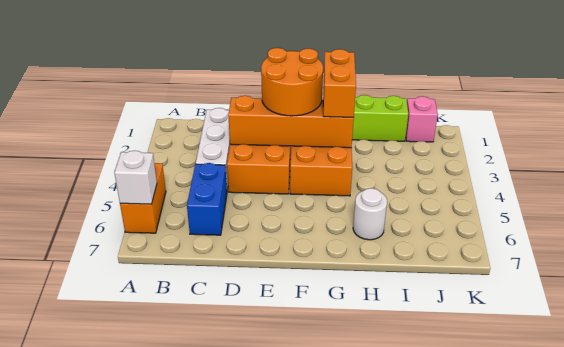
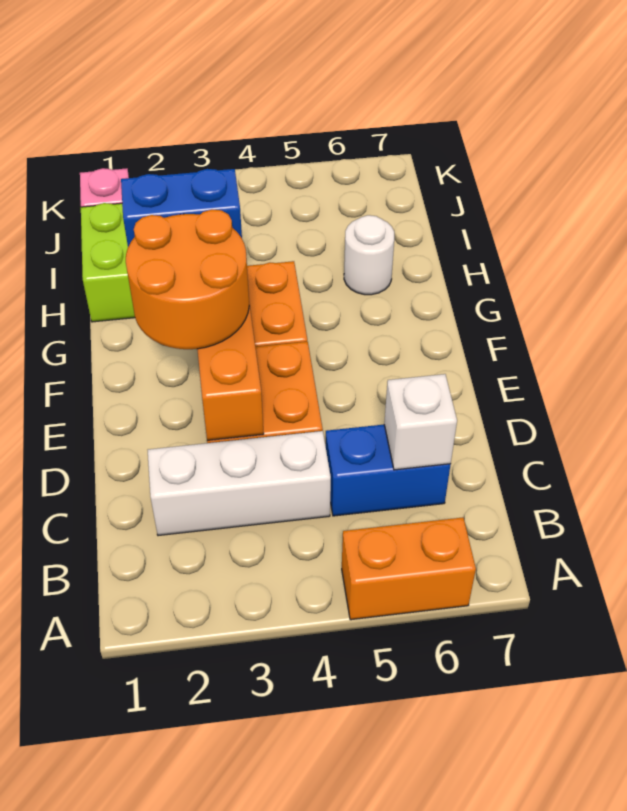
white 1x1 brick [114,151,157,204] -> white 1x1 brick moved to [384,374,457,470]
orange 1x2 brick [323,49,356,117] -> blue 1x2 brick [121,169,242,247]

